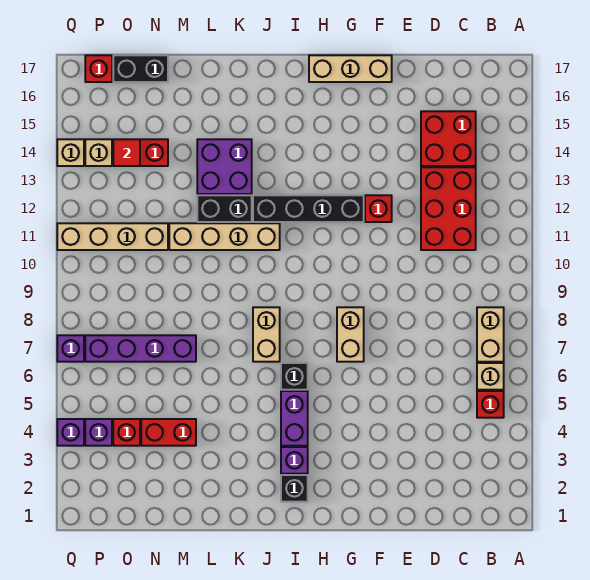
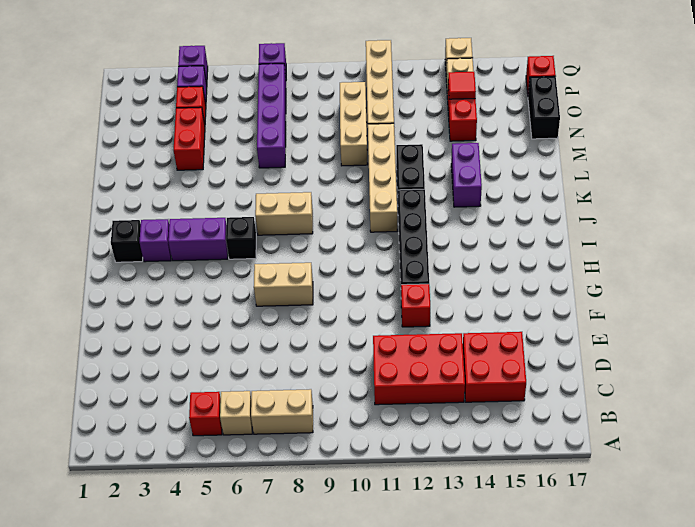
tan 1x3 brick [309,55,392,82] -> tan 1x3 brick moved to [340,82,368,166]
purple 2x2 brick [197,139,252,194] -> purple 1x2 brick [451,143,482,207]

